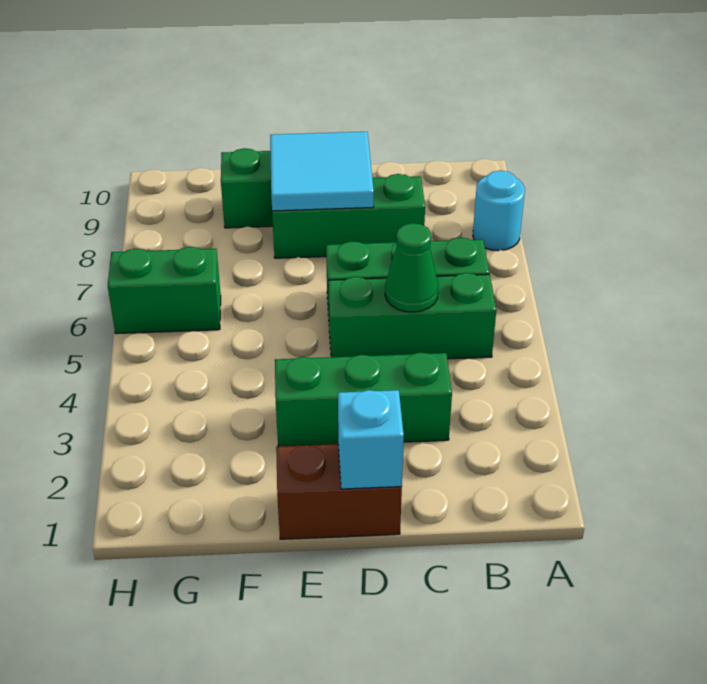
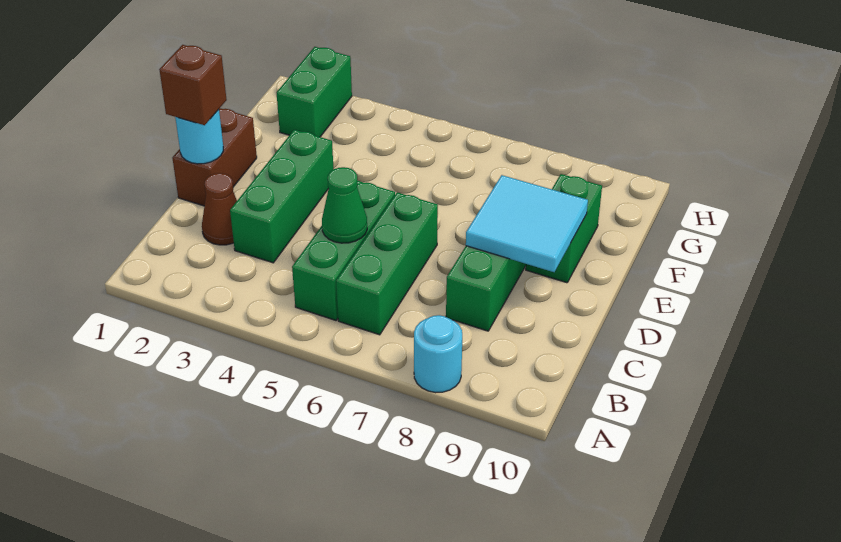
none -> brown 1x1 cone [202,173,237,245]
cyan 1x1 brick [338,390,404,489] -> cyan 1x1 round brick [175,109,223,164]
none -> brown 1x1 brick [159,45,227,125]
green 1x2 brick [108,247,221,334] -> green 1x2 brick moved to [276,47,352,137]

